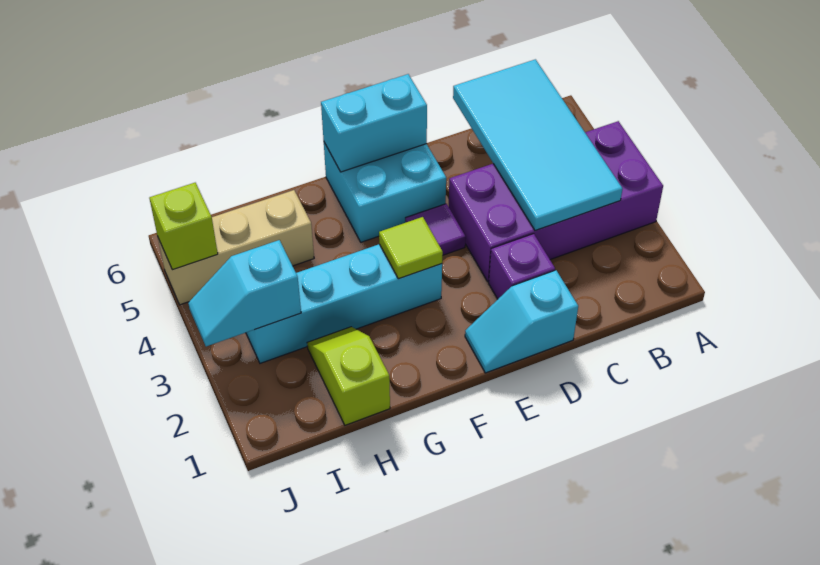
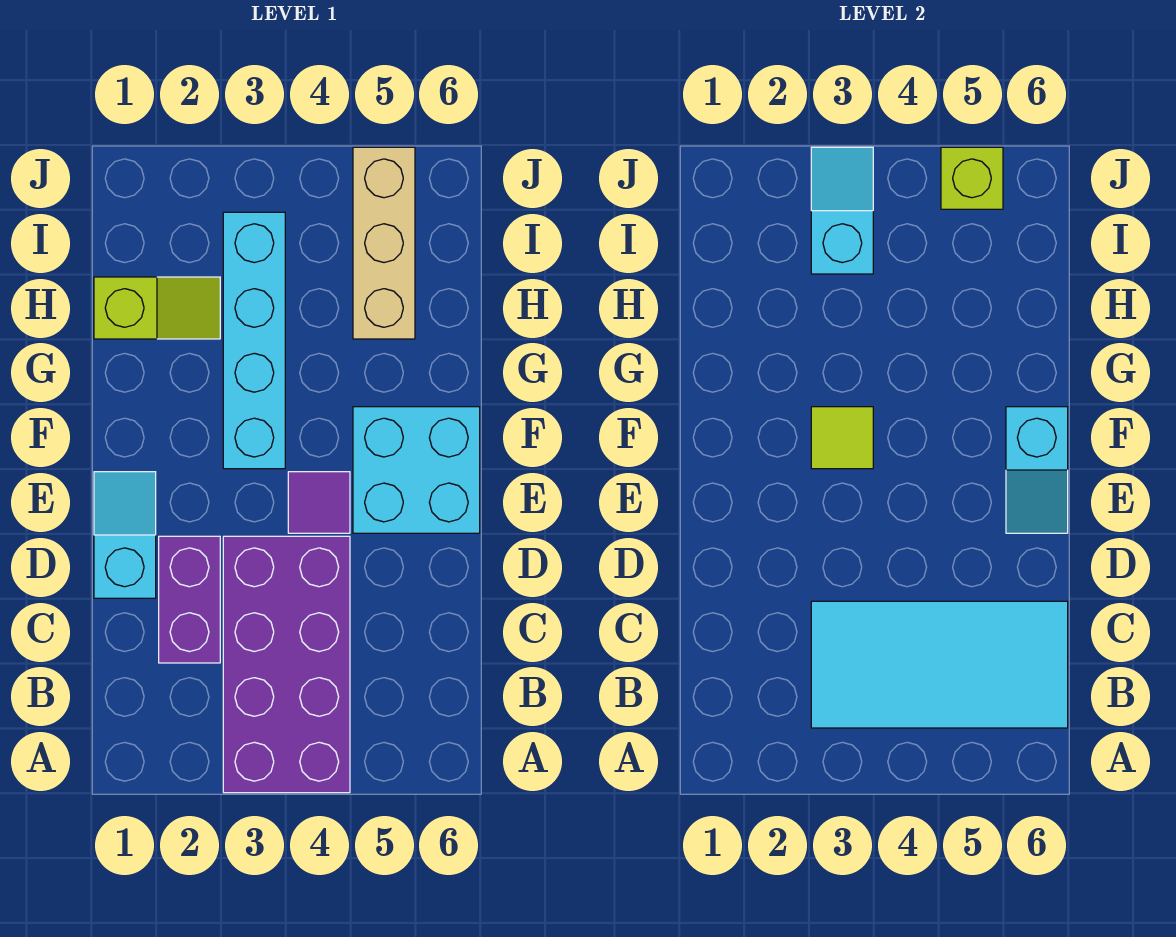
purple 1x1 brick [489,234,555,299] -> purple 1x2 brick [159,536,220,663]
cyan 1x2 brick [321,74,427,172] -> cyan 1x2 slope [1006,407,1068,533]

